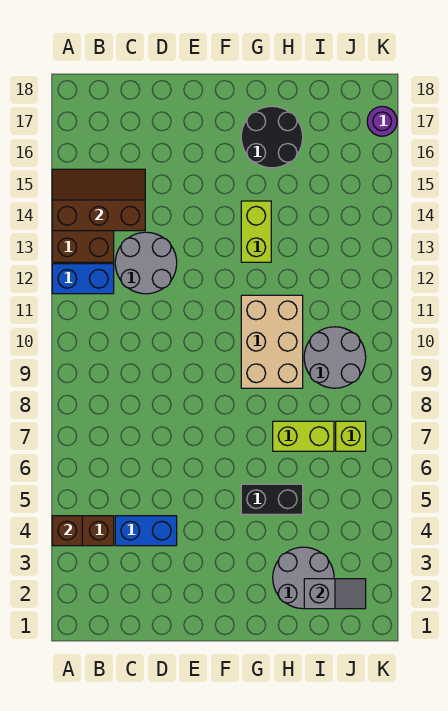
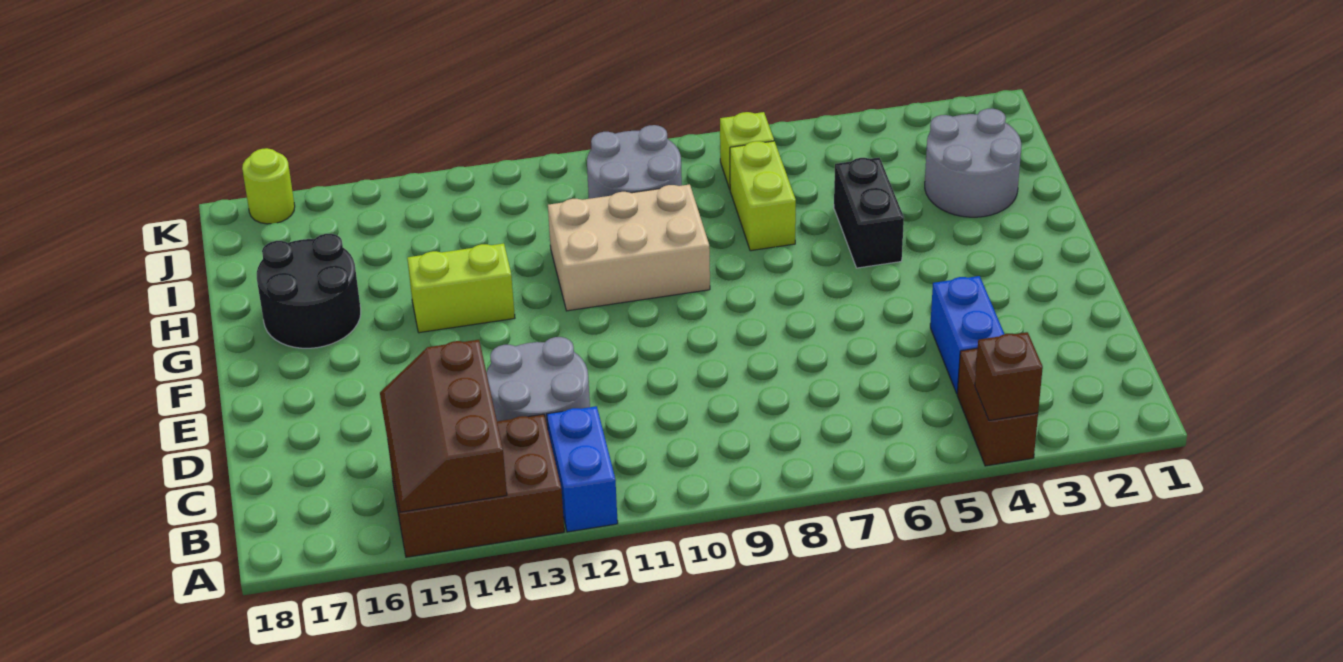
grey 1x2 slope [304,579,366,609] -> none
purple 1x1 round brick [367,106,397,136] -> lime 1x1 round brick [242,148,295,224]

